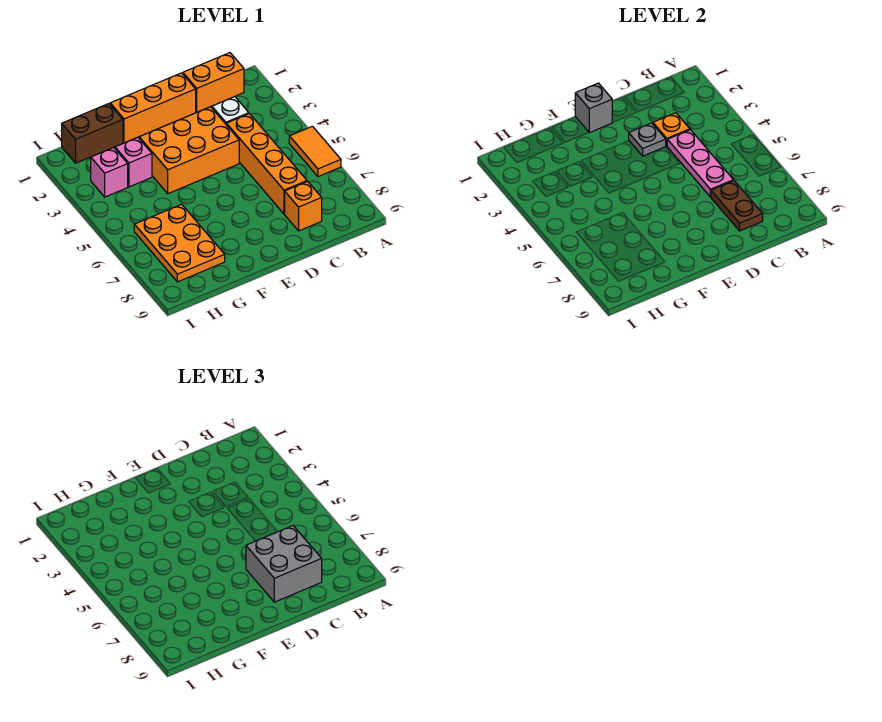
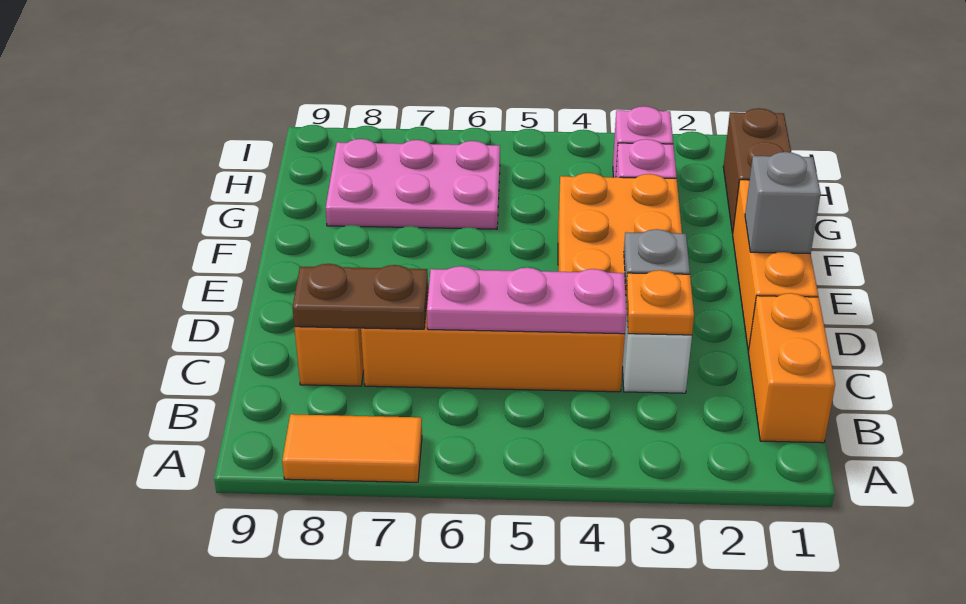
orange 1x2 tile [289,126,341,177] -> orange 1x2 tile moved to [282,414,422,482]
grey 2x2 brick [246,526,322,602] -> none
orange 2x3 plate [134,204,225,282] -> pink 2x3 plate [326,139,500,229]

